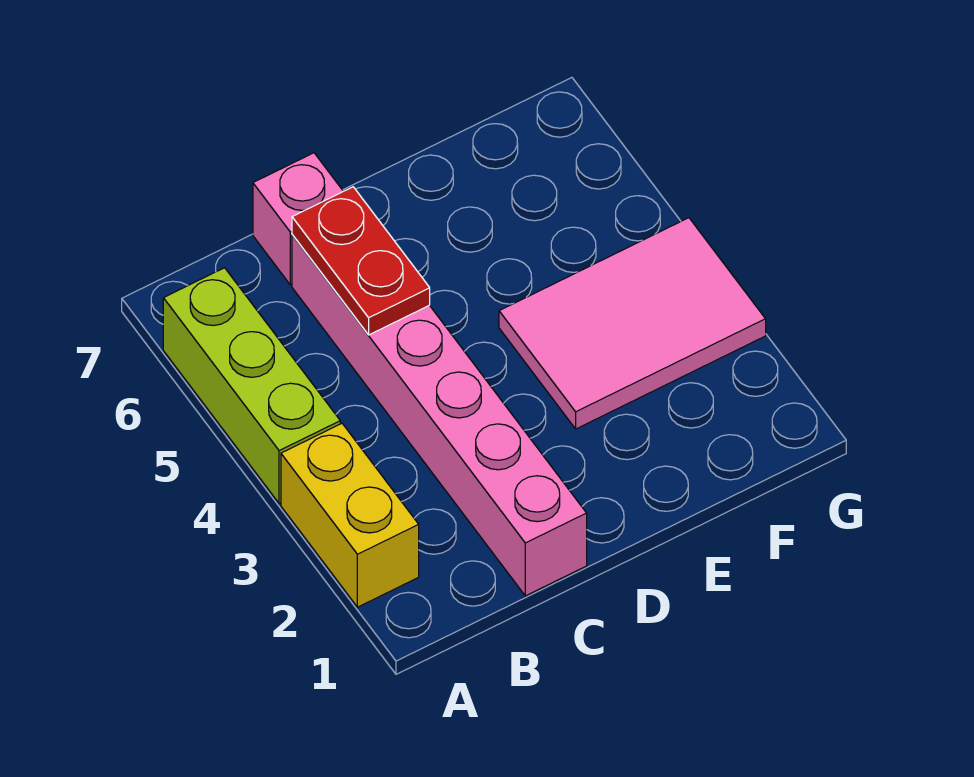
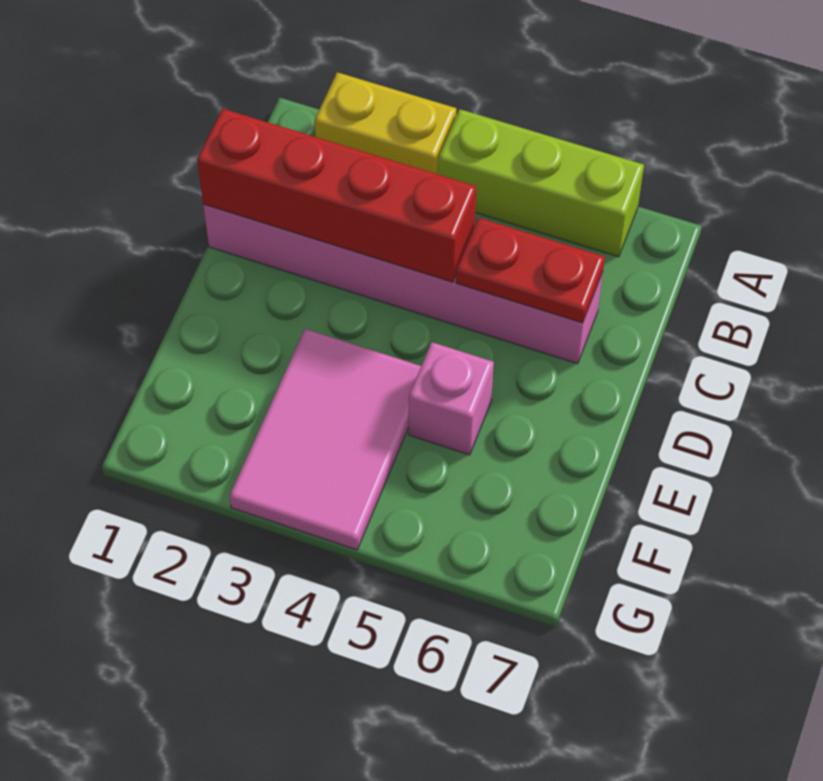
none -> red 1x4 brick [197,109,476,282]
pink 1x1 brick [253,153,343,285] -> pink 1x1 brick moved to [409,342,494,455]

